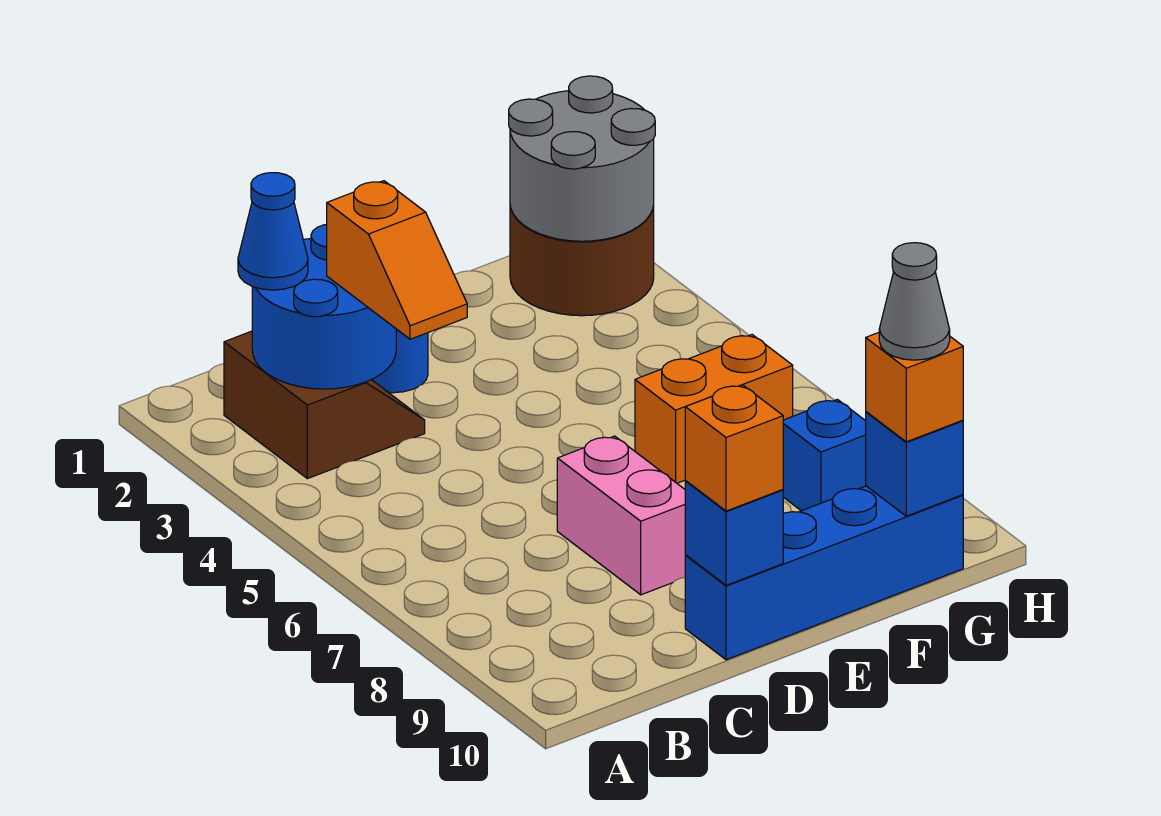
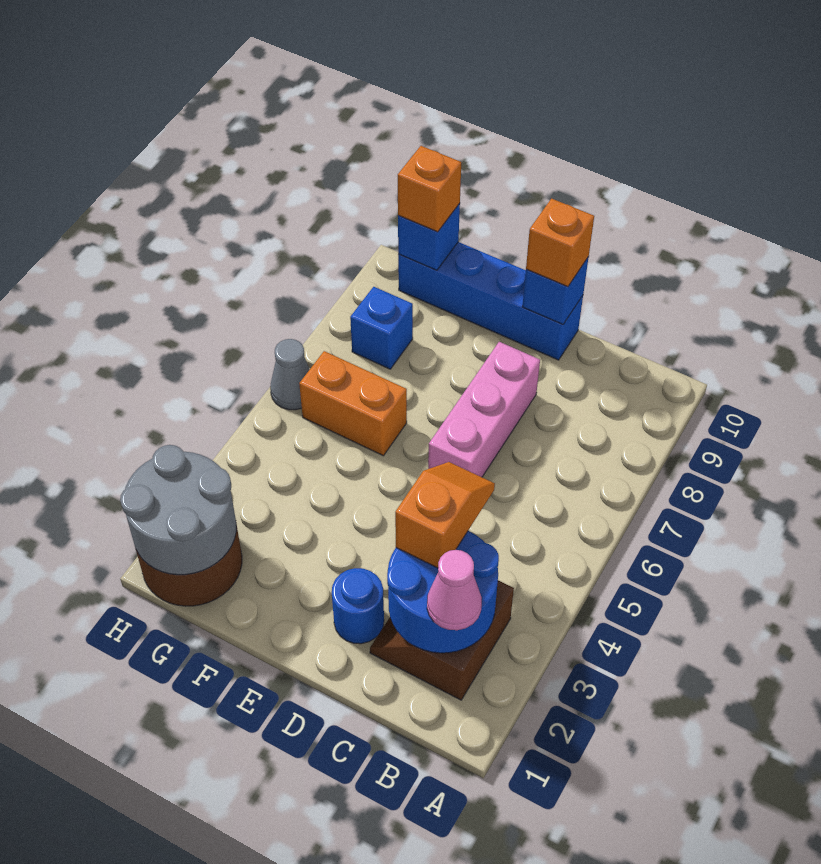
blue 1x1 cone [238,173,308,290] -> pink 1x1 cone [427,550,482,630]
pink 1x2 brick [557,436,686,595] -> pink 1x3 brick [428,342,540,477]
grey 1x1 cone [879,243,950,360] -> grey 1x1 cone moved to [270,339,310,410]

